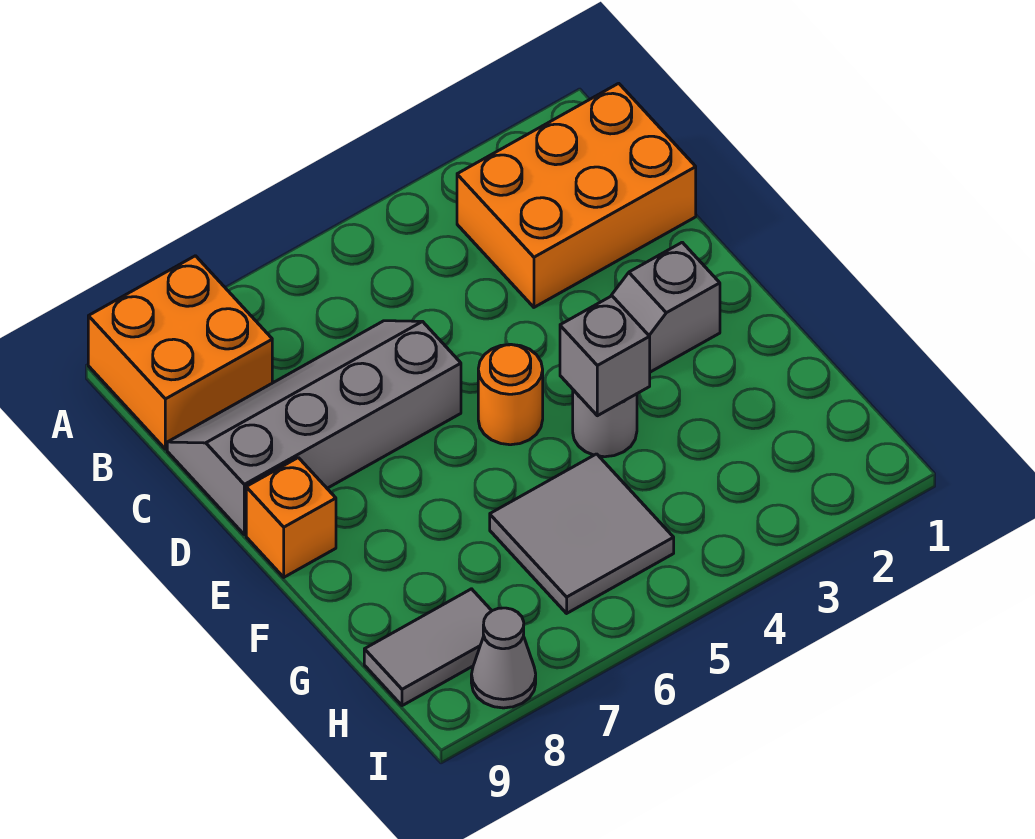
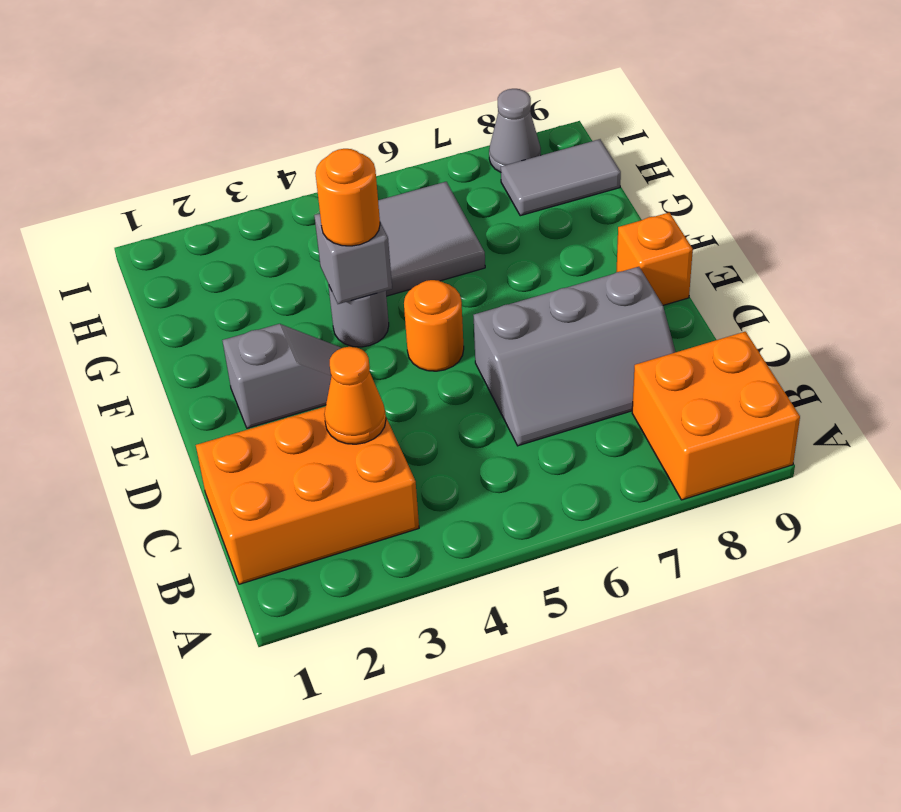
none -> orange 1x1 cone [324,347,386,444]
grey 2x4 slope [167,321,461,535] -> grey 2x3 slope [473,267,675,446]
none -> orange 1x1 round brick [315,149,380,246]

